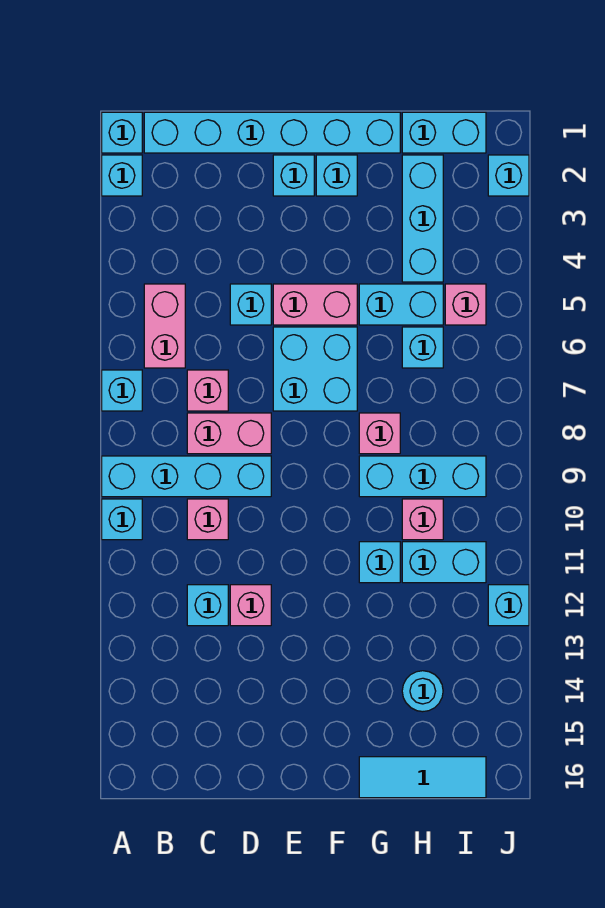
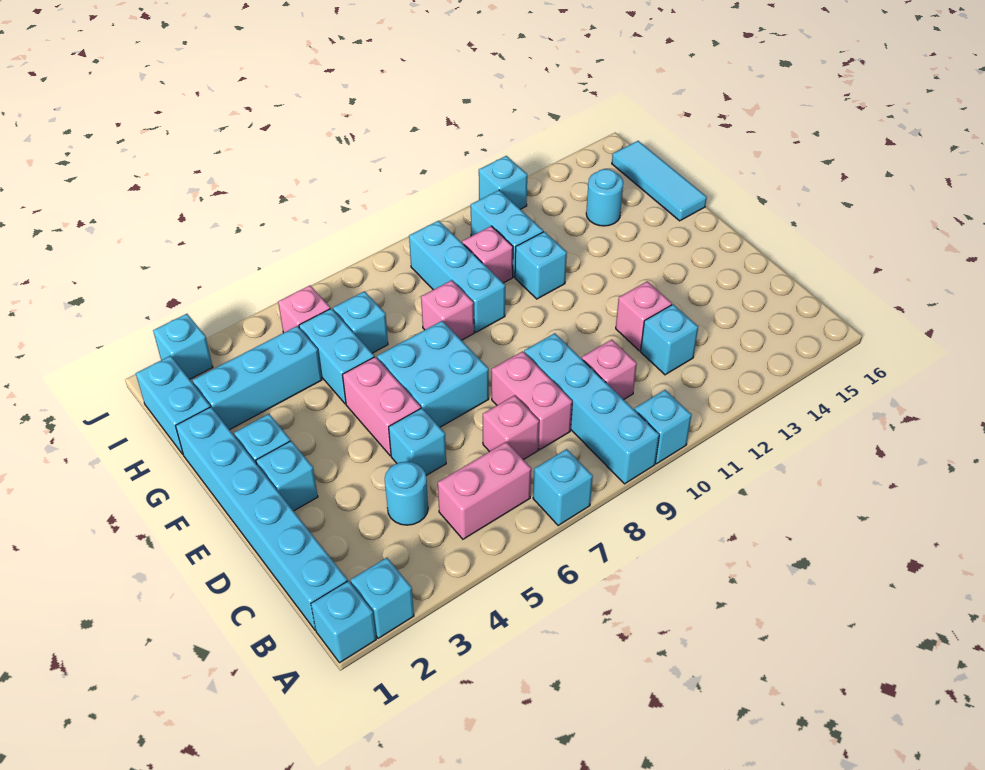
none -> cyan 1x1 round brick [385,462,428,525]

